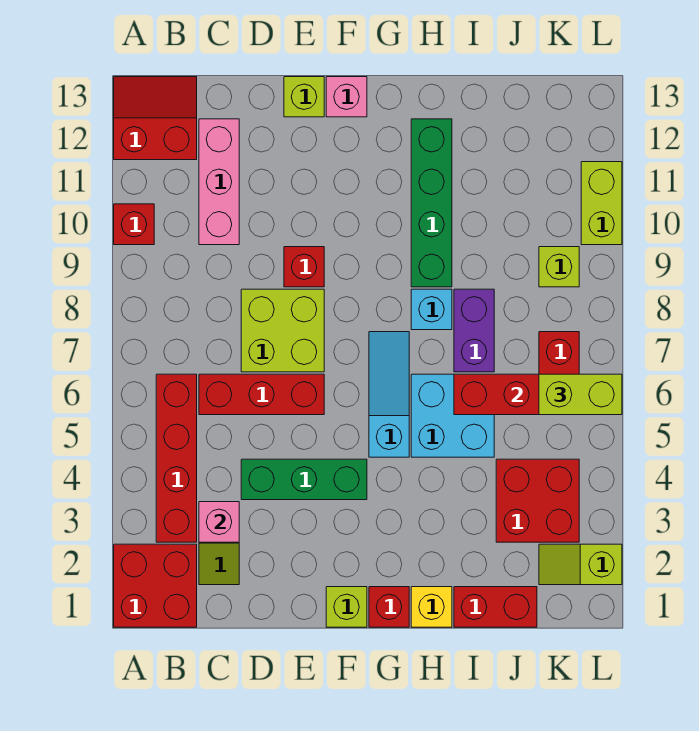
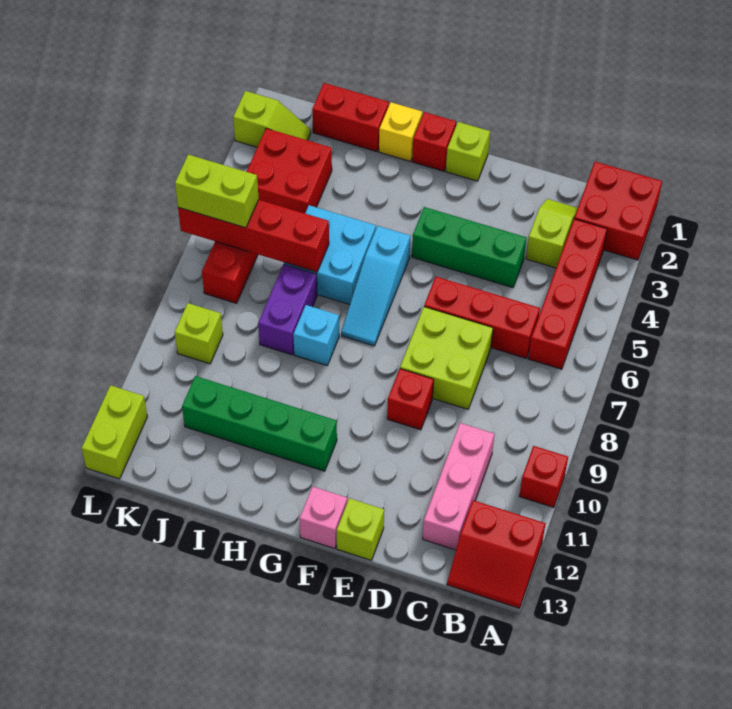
pink 1x1 brick [199,502,239,542] -> none
green 1x4 brick [411,119,452,287] -> green 1x4 brick turned to [182,376,337,471]
lime 1x2 brick [581,162,622,245] -> lime 1x2 brick moved to [82,385,147,479]

